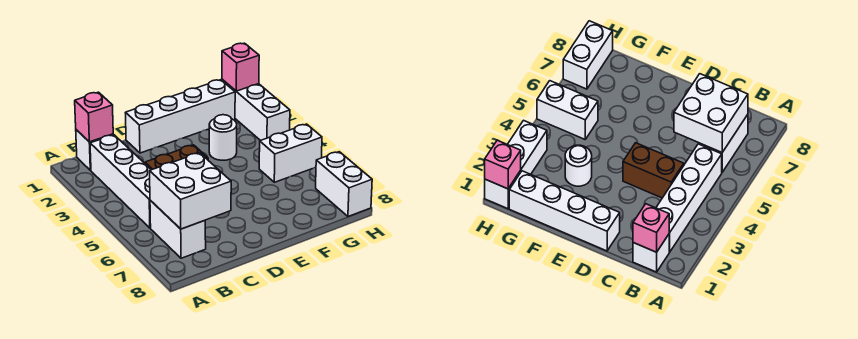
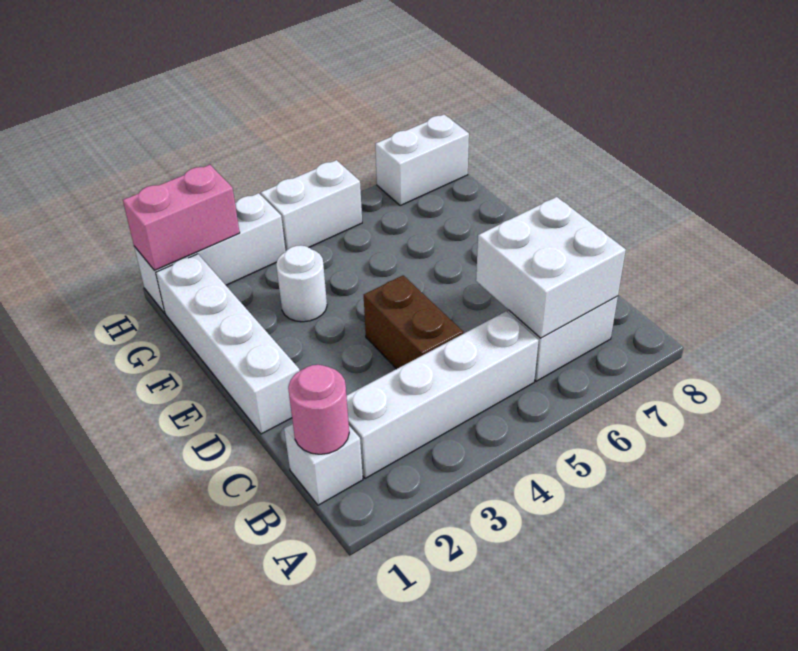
pink 1x1 brick [75,92,113,142] -> pink 1x1 round brick [288,365,349,454]
white 1x2 brick [259,124,322,182] -> white 1x2 brick turned to [261,160,362,251]
pink 1x1 brick [222,43,259,91] -> pink 1x2 brick [123,165,240,270]

